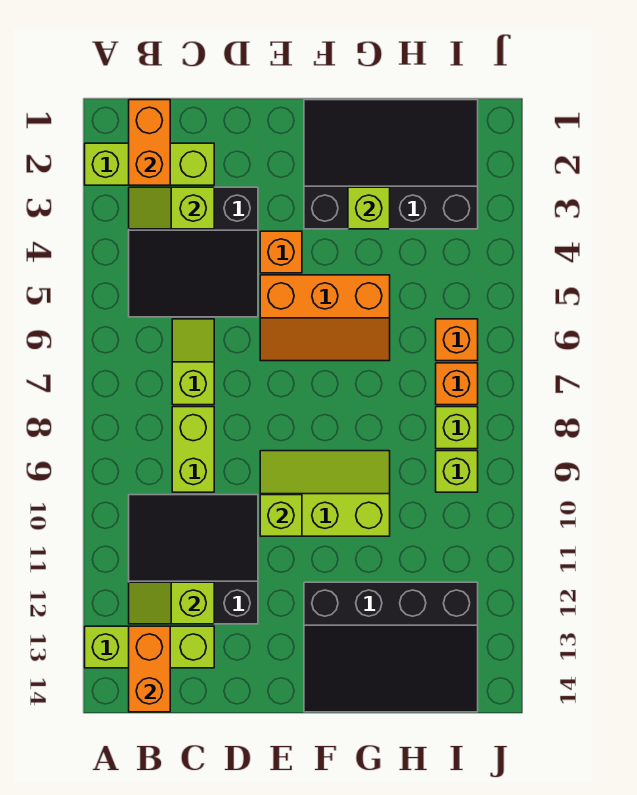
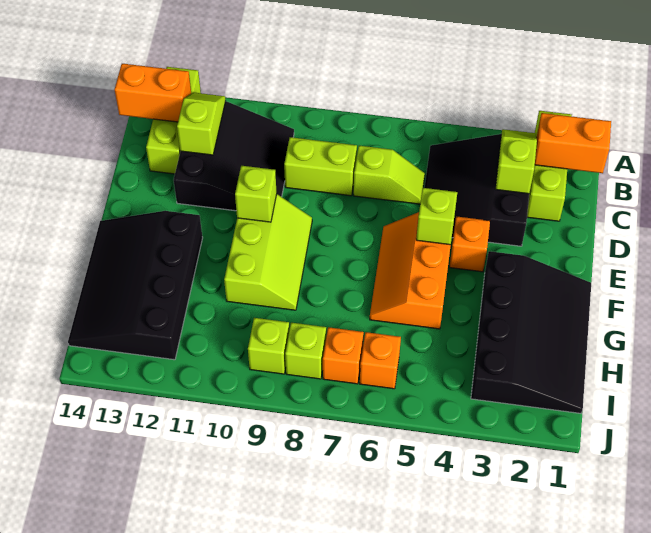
lime 1x1 brick [348,187,390,229] -> lime 1x1 brick moved to [416,188,457,245]

